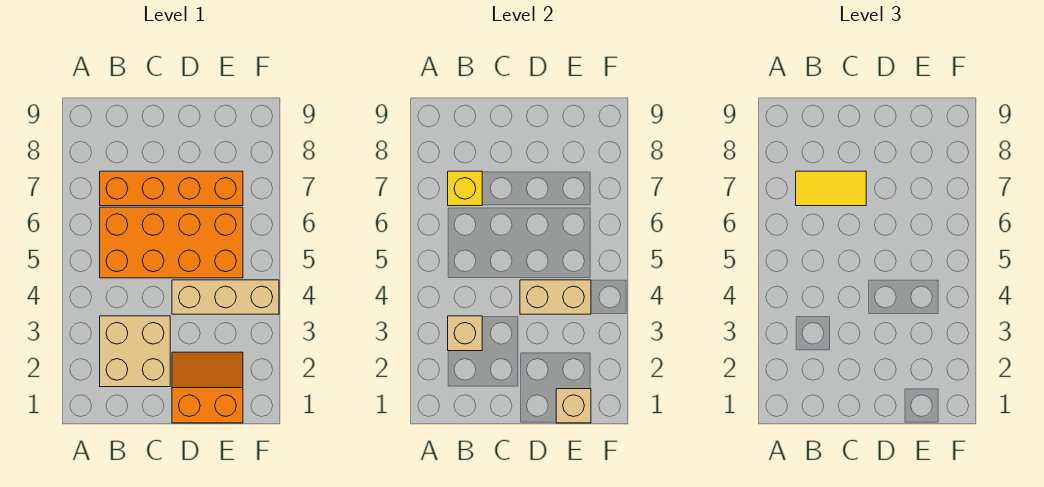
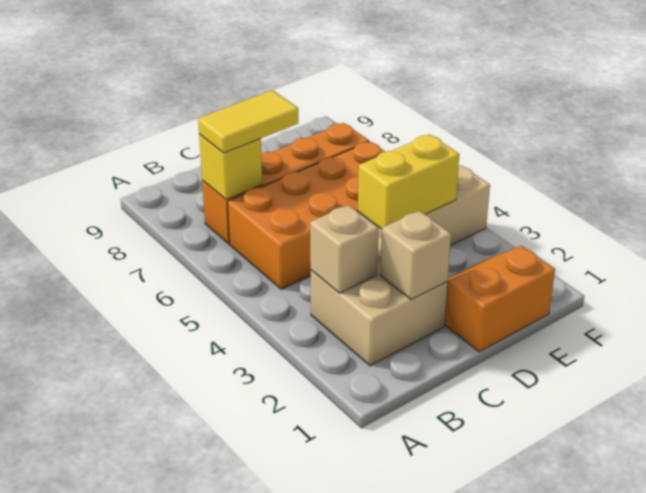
tan 1x2 brick [520,280,591,314] -> yellow 1x2 brick [358,135,459,229]
tan 1x1 brick [556,389,591,423] -> tan 1x1 brick moved to [380,211,451,299]

